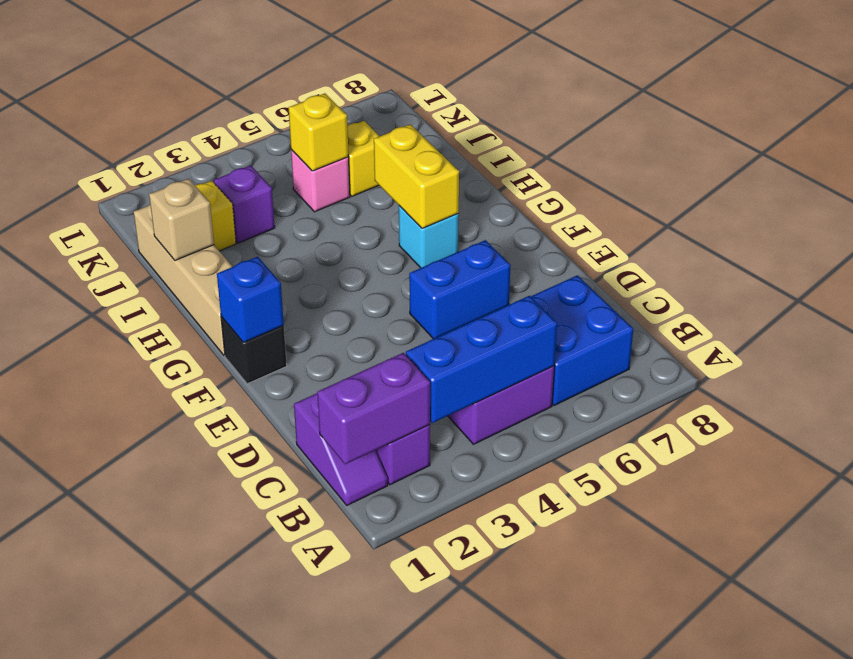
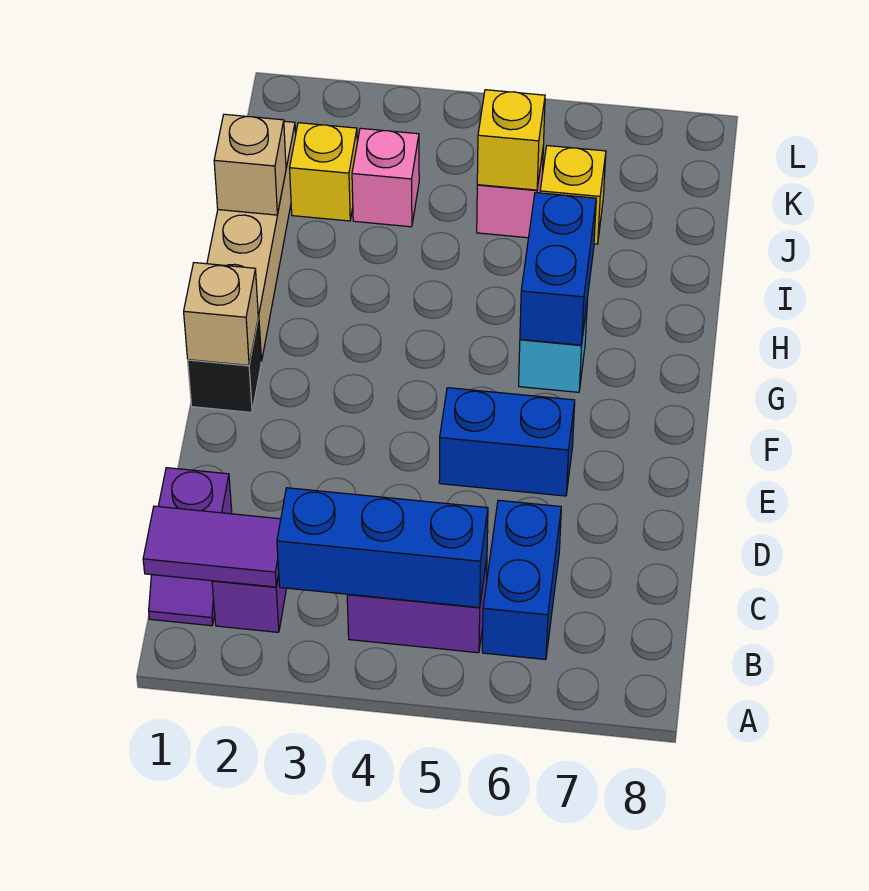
purple 1x2 brick [317,353,430,464] -> purple 1x2 tile [143,506,281,587]
blue 2x2 brick [531,275,633,406] -> blue 1x2 brick [482,500,561,660]
blue 1x1 brick [217,257,284,343] -> tan 1x1 brick [184,263,258,365]
yellow 1x2 brick [374,124,459,229] -> blue 1x2 brick [520,193,596,345]
purple 1x1 brick [214,165,275,243] -> pink 1x1 brick [352,128,419,227]

